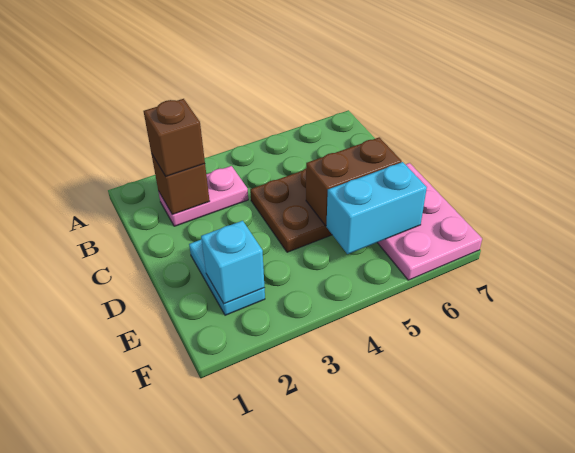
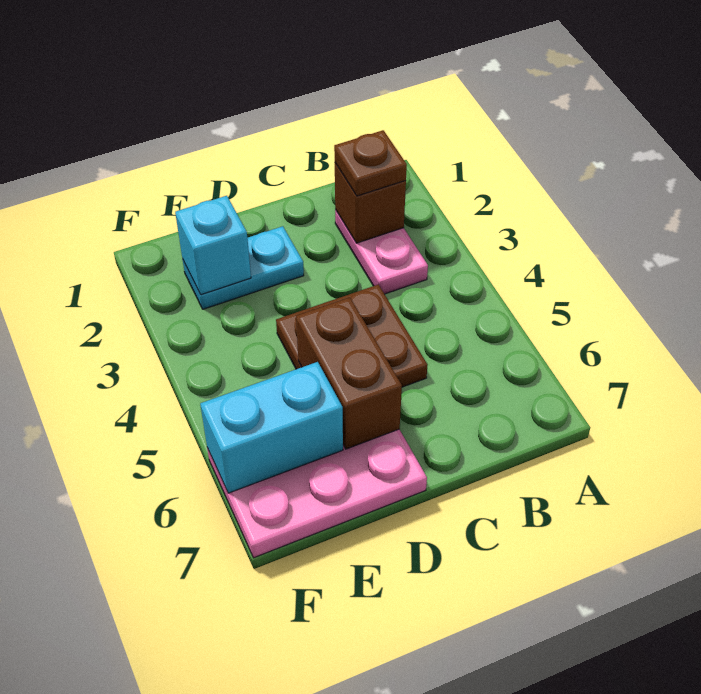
brown 1x1 brick [144,99,205,176] -> brown 1x1 plate [334,130,407,196]
cyan 1x2 brick [326,162,427,254] -> cyan 1x2 brick turned to [200,362,343,493]

